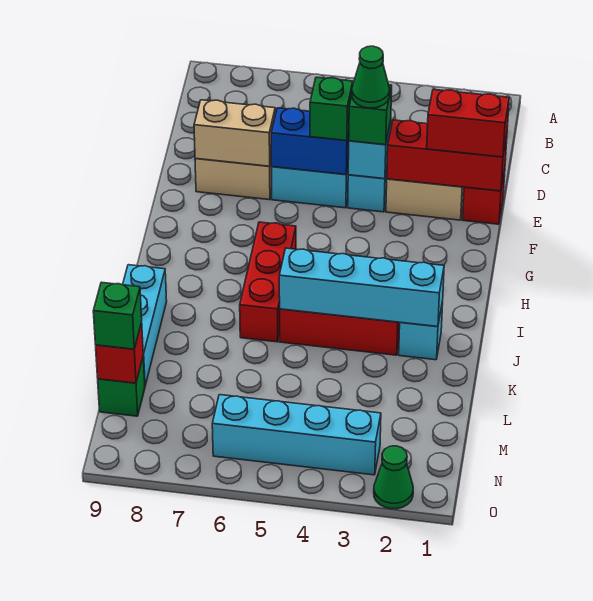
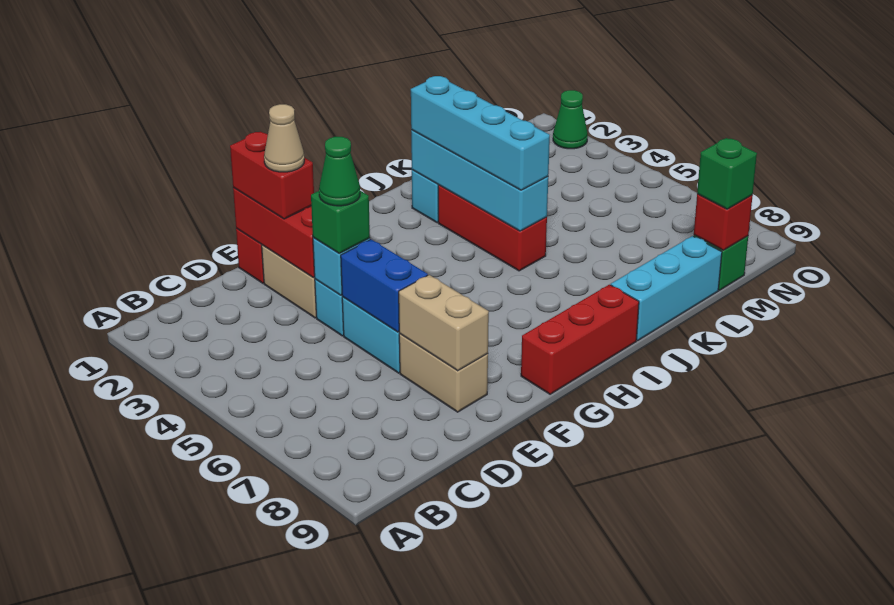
none -> tan 1x1 cone [264,104,304,172]
green 1x1 brick [310,77,353,141] -> none
red 1x3 brick [240,222,296,342] -> red 1x3 brick moved to [521,285,639,394]
cyan 1x4 brick [212,395,381,475] -> cyan 1x4 brick moved to [411,76,550,190]

